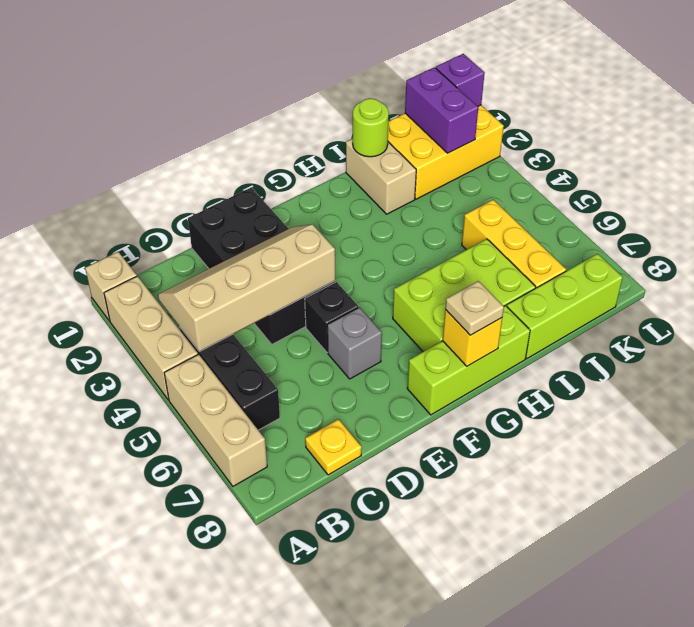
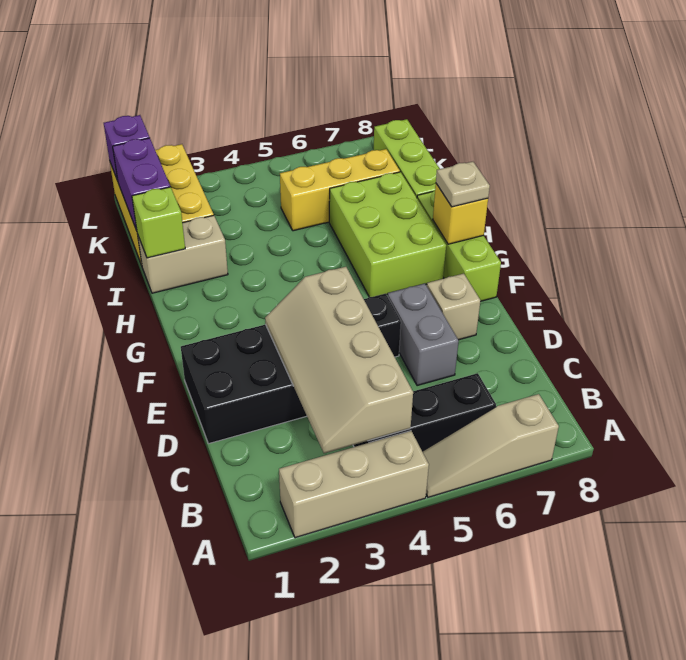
tan 1x1 brick [85,252,137,321] -> tan 1x1 brick moved to [427,274,480,340]
tan 1x3 brick [164,354,267,486] -> tan 1x3 slope [422,394,559,497]
yellow 1x1 plate [305,419,362,475] -> none
grey 1x1 brick [327,307,382,379] -> grey 1x2 brick [387,284,459,386]
lime 1x1 round brick [353,99,389,157] -> lime 1x1 brick [132,187,185,258]
purple 1x2 brick [405,67,478,153] -> purple 1x2 brick turned to [113,138,170,231]

